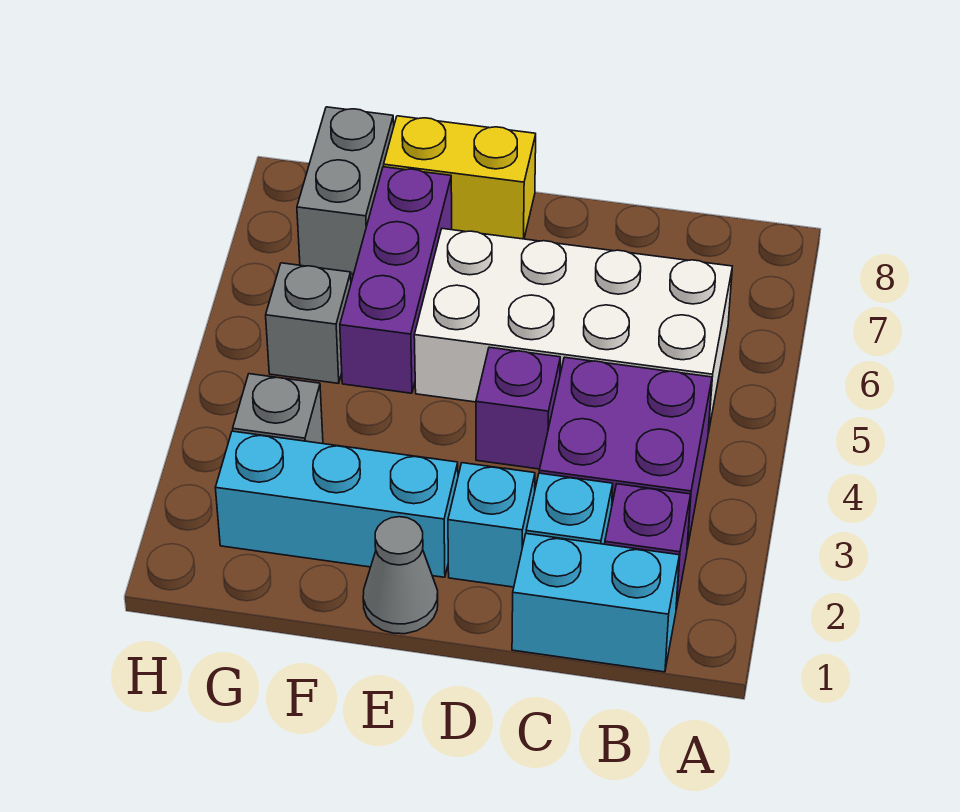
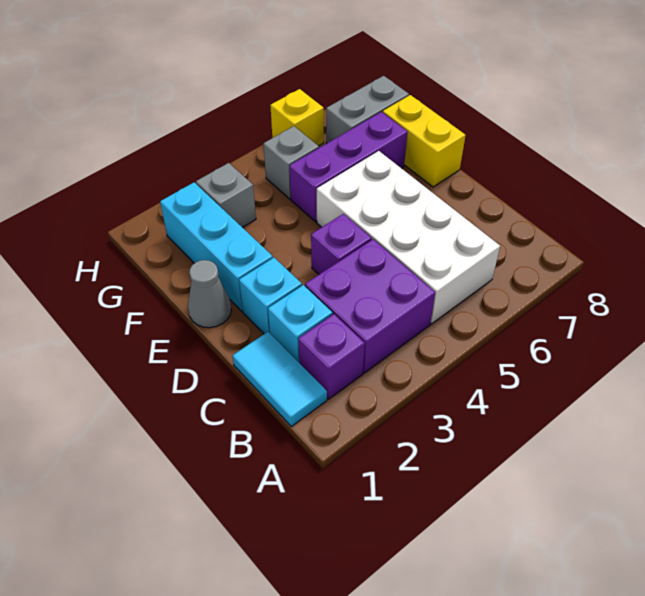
cyan 1x2 brick [512,534,679,672] -> cyan 1x2 tile [233,332,327,426]
none -> yellow 1x1 brick [270,89,324,146]

